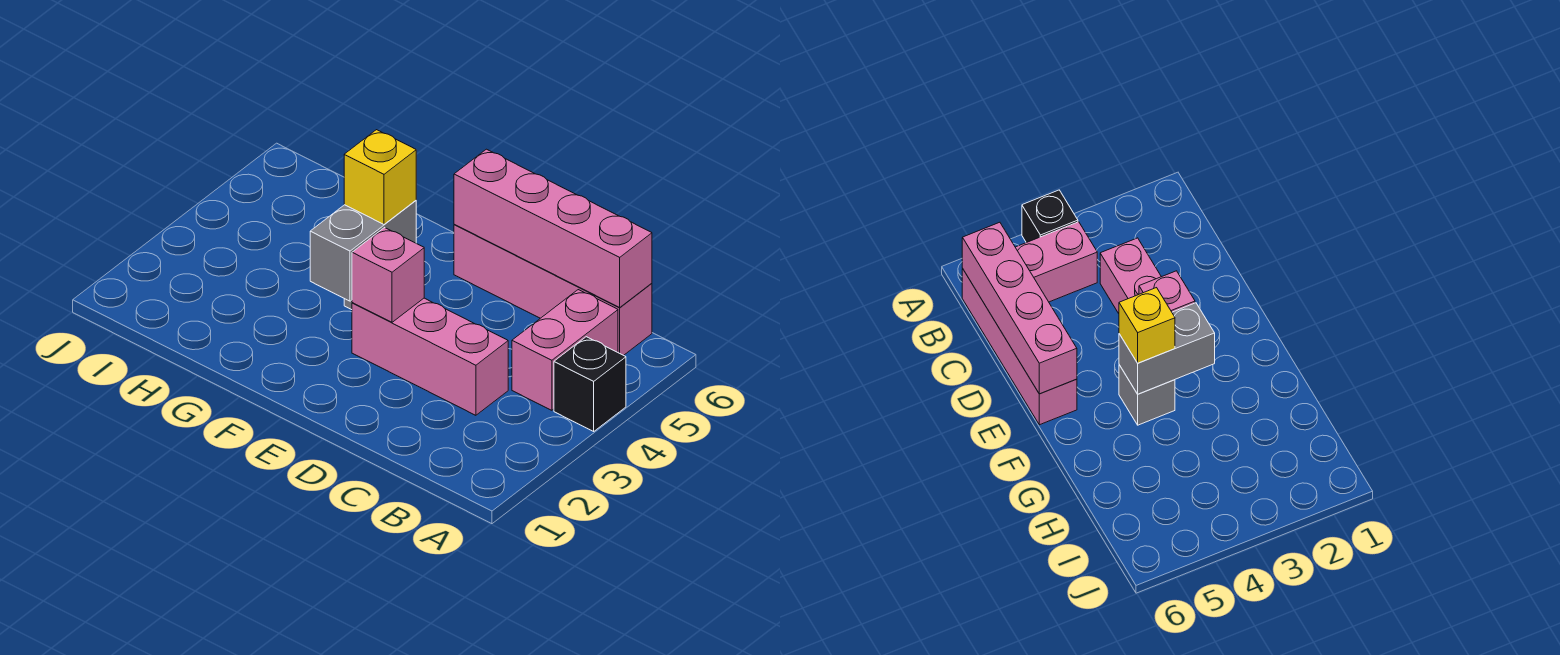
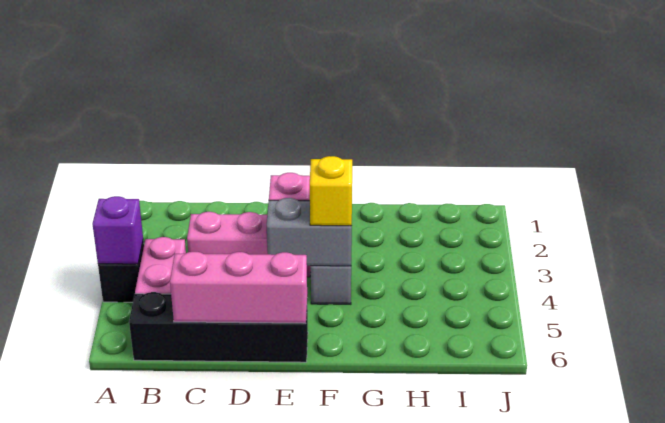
none -> purple 1x1 brick [92,196,143,264]
pink 1x4 brick [454,225,652,355] -> black 1x4 brick [129,292,308,362]
pink 1x4 brick [454,149,652,307] -> pink 1x3 brick [170,252,307,323]
grey 1x2 brick [310,201,416,301] -> grey 1x2 brick turned to [267,198,352,266]

